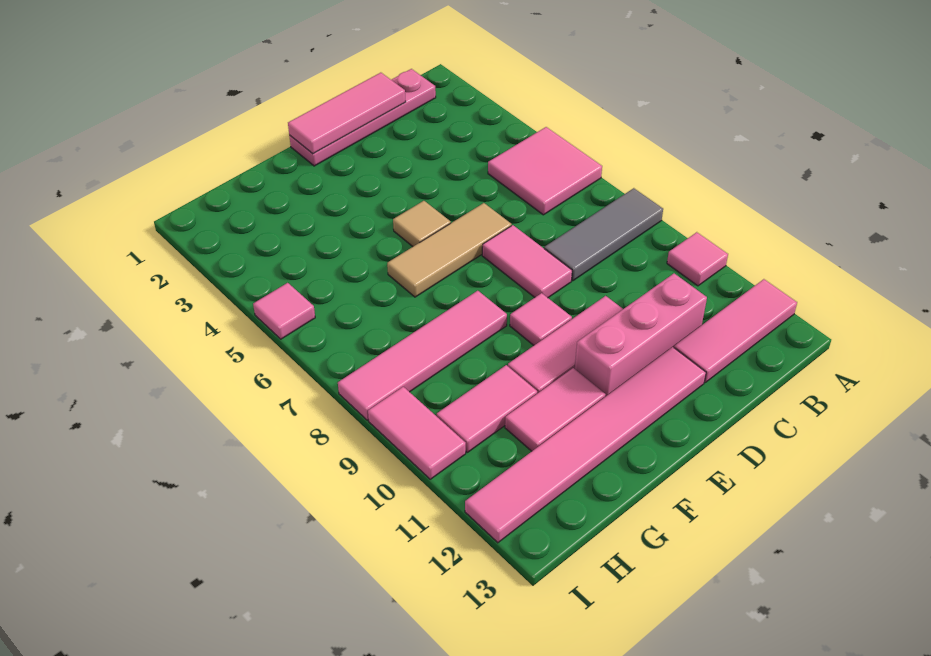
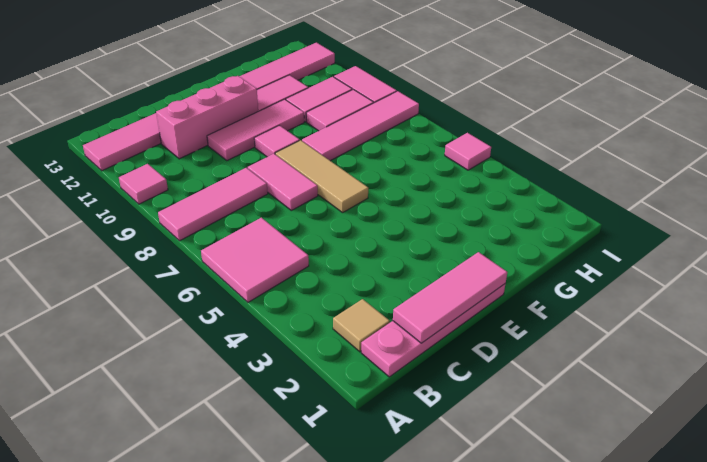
grey 1x3 tile [544,188,663,281] -> pink 1x3 tile [158,168,268,241]
tan 1x3 tile [387,203,512,297] -> tan 1x3 tile turned to [275,140,368,213]
tan 1x1 tile [393,201,451,247] -> tan 1x1 tile moved to [333,299,390,352]
none -> pink 1x2 tile [306,89,374,131]

